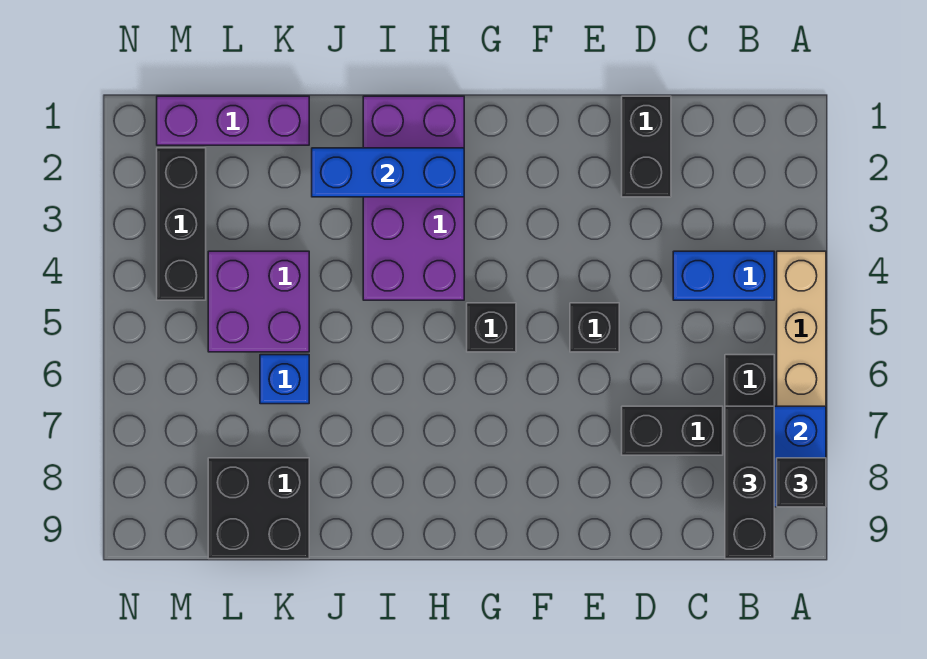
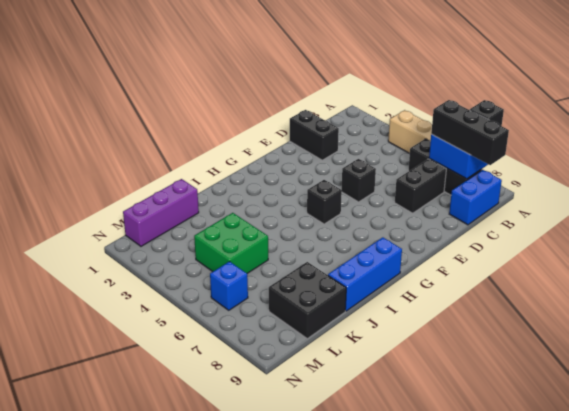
blue 1x2 brick [673,251,774,300] -> blue 1x2 brick moved to [449,170,502,225]
purple 2x4 brick [363,96,464,300] -> none
blue 1x3 brick [312,148,464,197] -> blue 1x3 brick moved to [328,237,402,311]
purple 2x2 brick [208,251,309,352] -> green 2x2 brick [194,213,268,273]
blue 1x1 brick [260,355,309,404] -> blue 1x1 brick moved to [210,261,248,310]
black 1x3 brick [157,148,206,300] -> none

